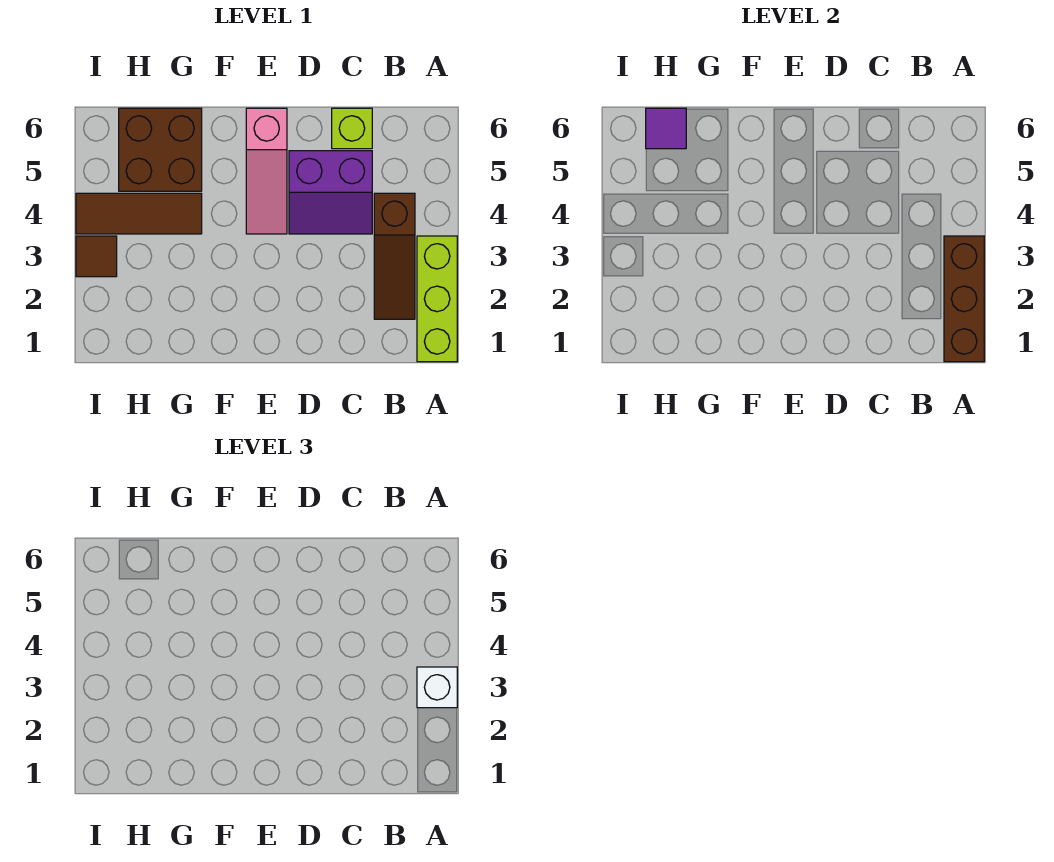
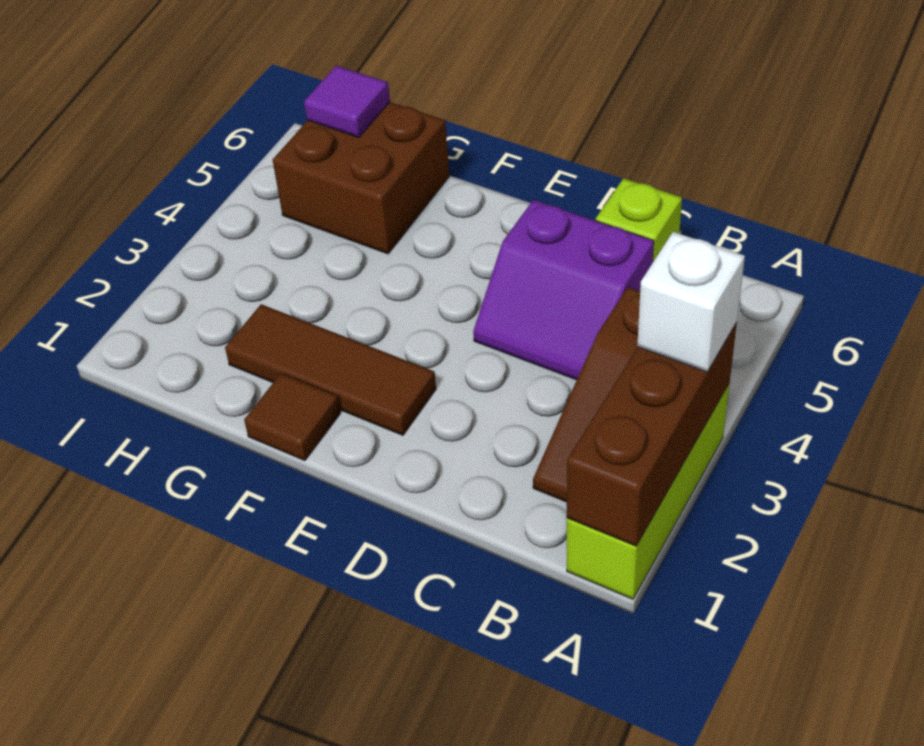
pink 1x3 slope [246,108,287,234] -> none
brown 1x3 tile [76,193,202,234] -> brown 1x3 tile moved to [225,304,436,435]
brown 1x1 tile [76,236,117,277] -> brown 1x1 tile moved to [244,373,341,461]

